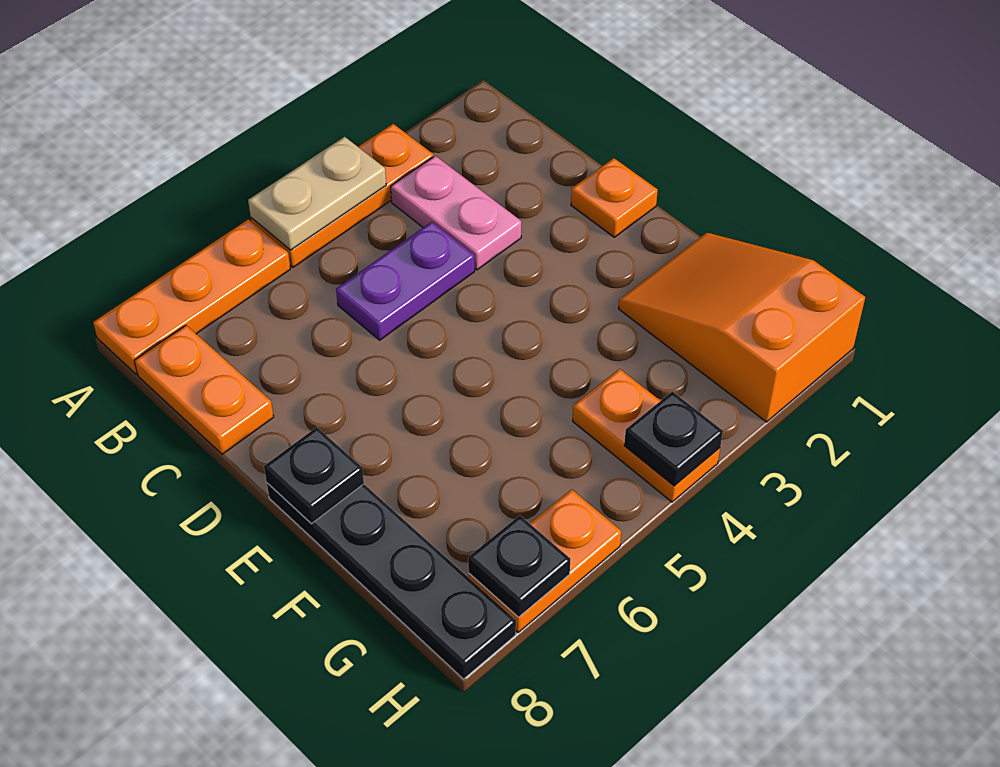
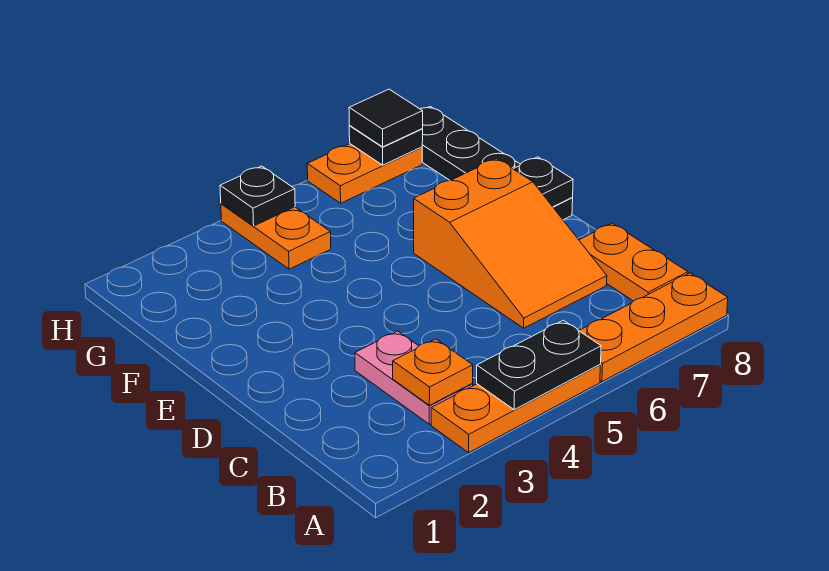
tan 1x2 plate [248,137,386,250] -> black 1x2 plate [477,320,601,410]
purple 1x2 plate [336,222,475,340] -> none
orange 1x1 plate [571,158,658,237] -> orange 1x1 plate moved to [393,339,473,405]
orange 2x3 slope [619,233,865,422] -> orange 2x3 slope moved to [414,159,607,328]
none -> black 1x1 tile [349,89,423,147]

